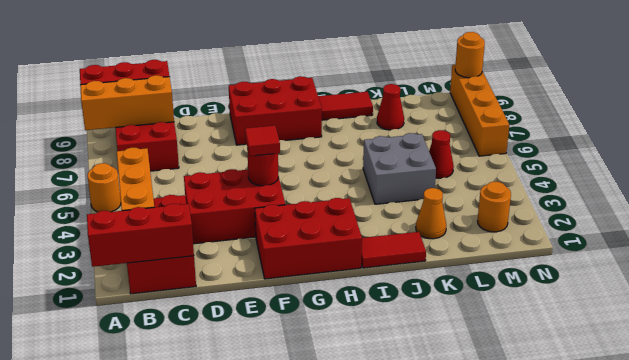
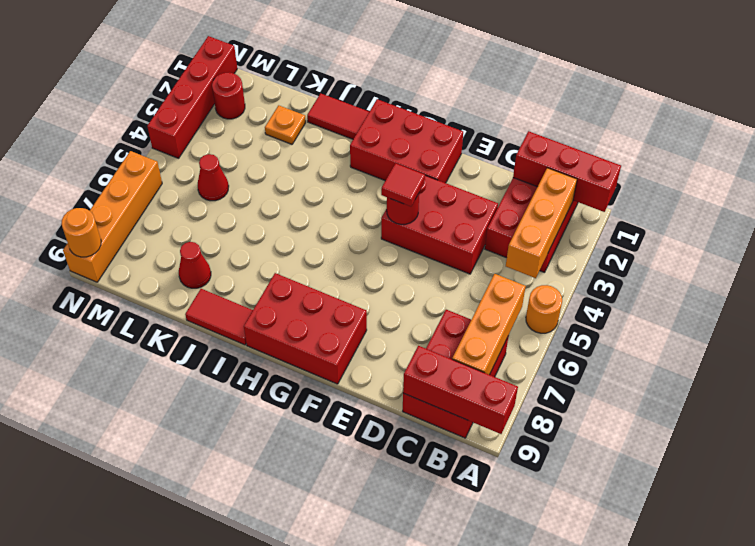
orange 1x3 brick [80,75,174,130] -> orange 1x3 brick turned to [452,274,526,375]
grey 2x2 brick [363,133,436,204] -> none
orange 1x1 cone [416,188,446,239] -> orange 1x1 plate [265,105,306,144]
orange 1x1 round brick [478,182,511,232] -> red 1x1 round brick [212,72,245,119]
none -> red 1x4 brick [147,36,237,158]

